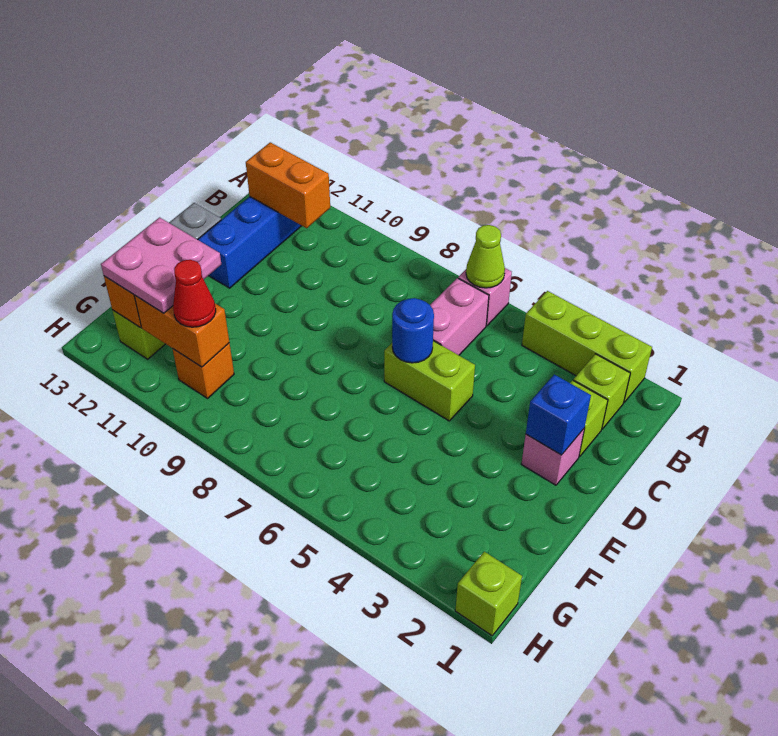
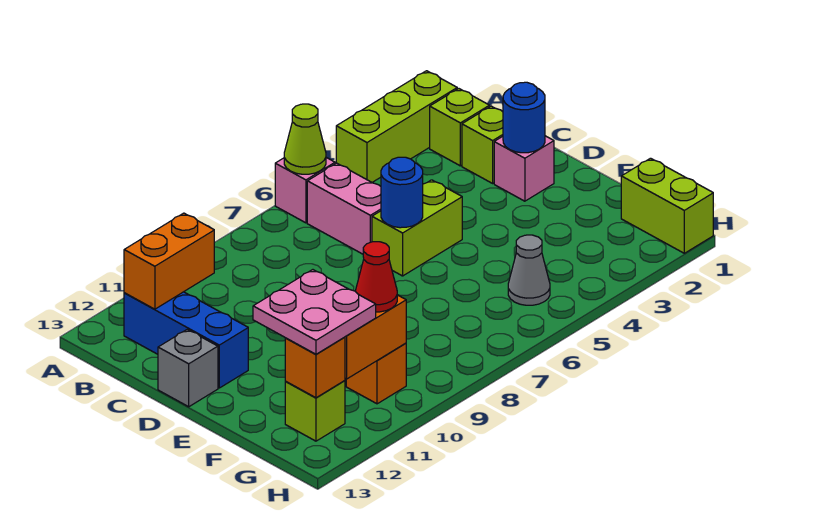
blue 1x1 brick [526,375,591,455] -> blue 1x1 round brick [503,82,545,153]
none -> grey 1x1 cone [508,235,550,305]
lime 1x1 brick [455,552,522,636] -> lime 1x2 brick [621,158,713,253]

